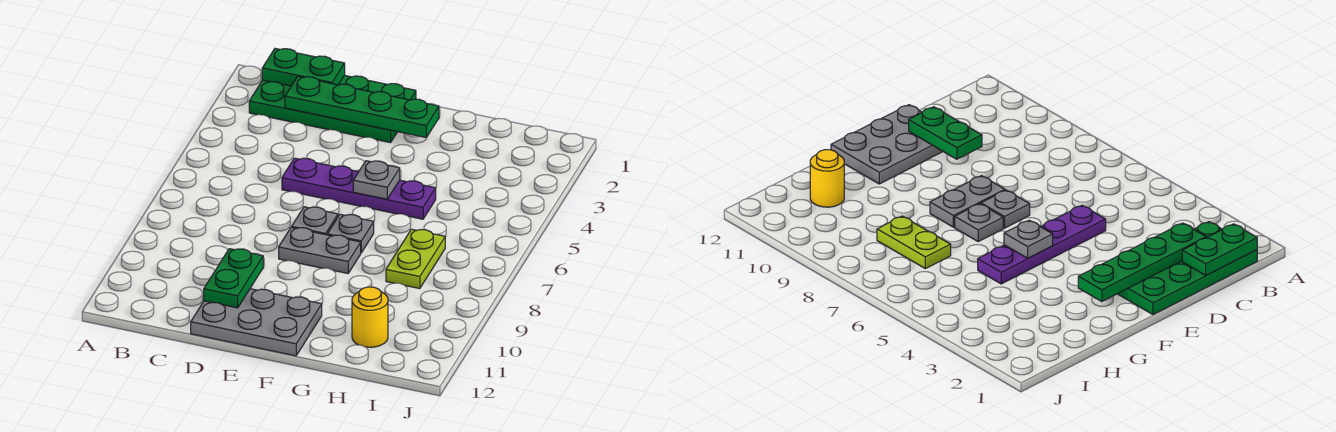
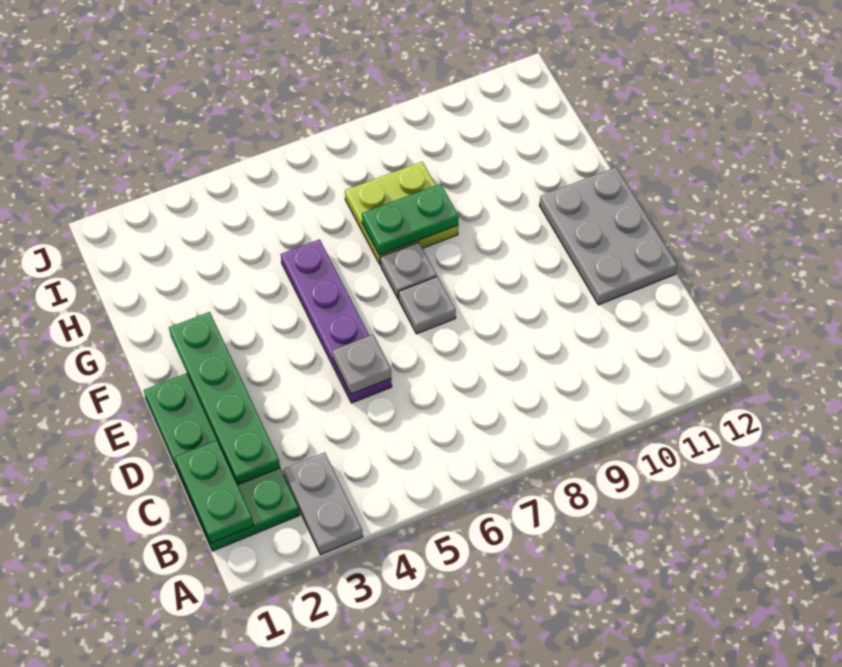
green 1x2 plate [204,249,263,308] -> green 1x2 plate moved to [362,184,459,255]
grey 1x2 plate [279,227,361,273] -> grey 1x2 plate moved to [283,453,363,555]
grey 1x1 plate [353,161,400,199] -> grey 1x1 plate moved to [333,335,391,394]
lime 1x2 plate [386,229,445,289] -> lime 2x2 plate [345,162,458,264]
yellow 1x1 round brick [352,287,388,347] -> none

